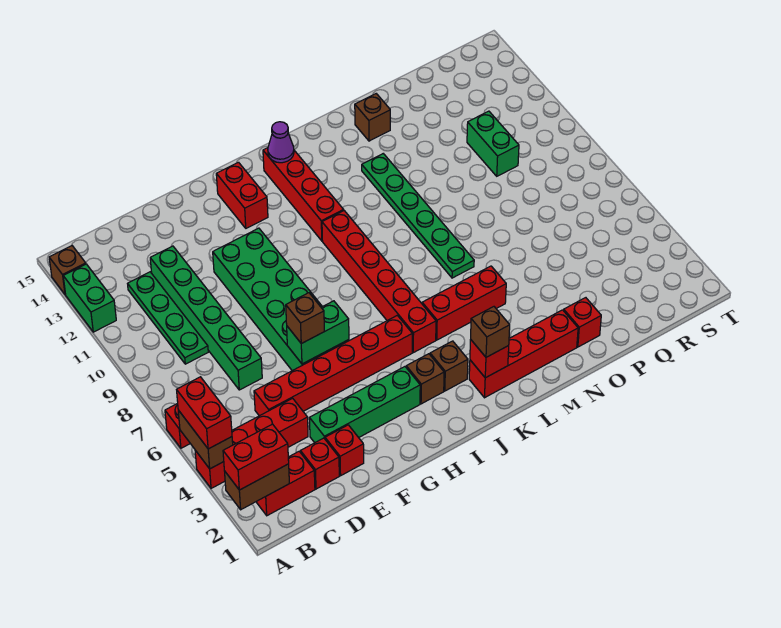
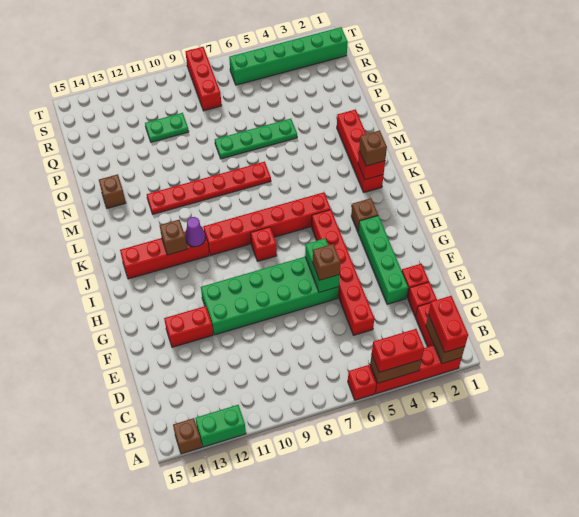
red 1x4 brick [195,398,308,488] -> red 1x4 brick turned to [370,345,462,394]
green 1x4 plate [128,272,208,364] -> green 1x4 plate moved to [215,119,297,159]
green 1x6 brick [150,246,262,390] -> green 1x6 brick moved to [229,27,348,85]
red 1x2 brick [216,162,268,228] -> red 1x2 brick moved to [164,306,213,347]
brown 1x1 brick [430,341,468,391] -> brown 1x1 brick moved to [160,220,187,255]
purple 1x1 cone [268,122,294,163] -> purple 1x1 cone moved to [185,217,205,247]
red 1x3 brick [422,266,506,340] -> red 1x3 brick moved to [185,47,222,111]
green 1x6 plate [362,154,474,278] -> red 1x6 plate [147,162,271,214]
red 1x1 brick [564,298,601,347] -> red 1x1 brick moved to [251,227,277,261]
green 1x2 brick [467,111,519,176] -> green 1x2 plate [145,113,189,142]

